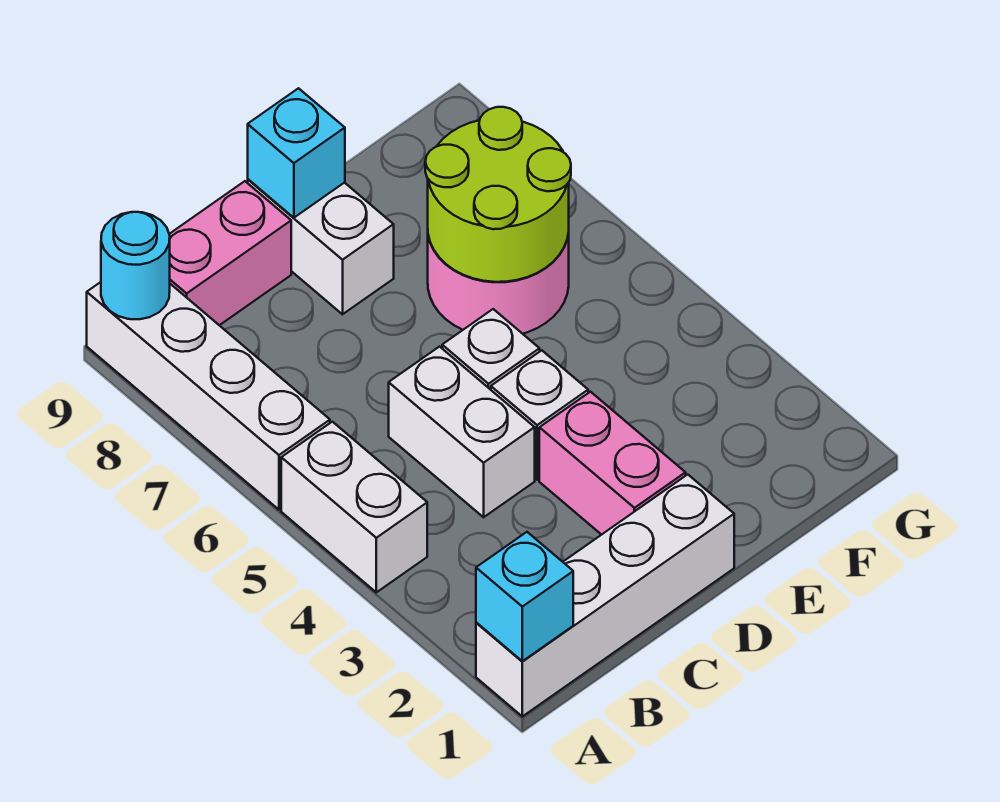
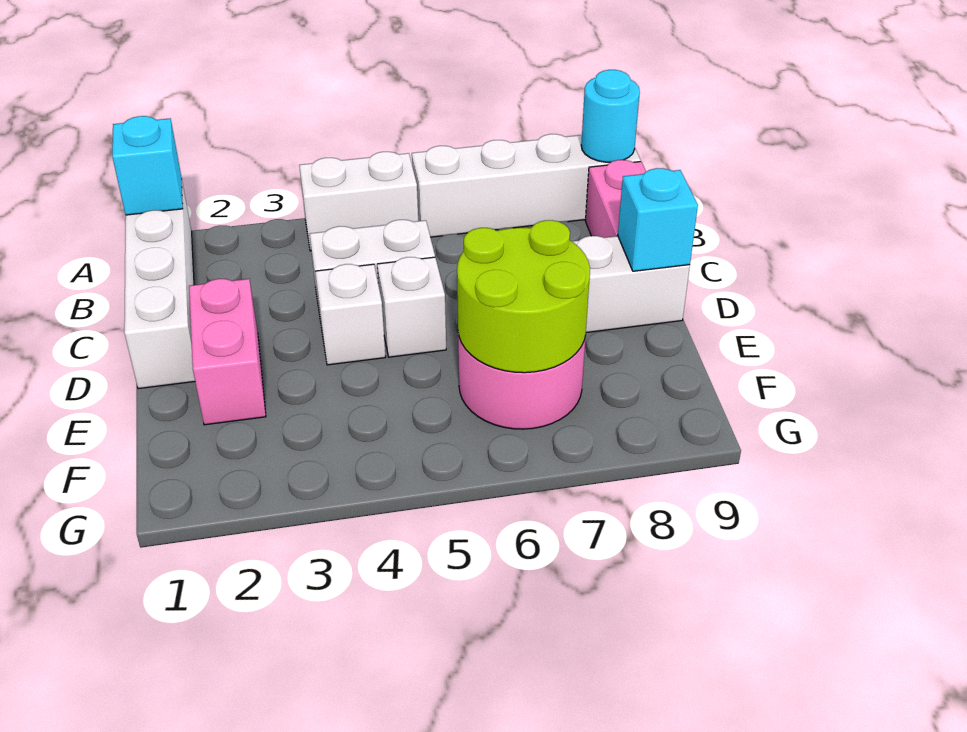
pink 1x2 brick [539,392,686,535] -> pink 1x2 brick turned to [189,279,266,425]

